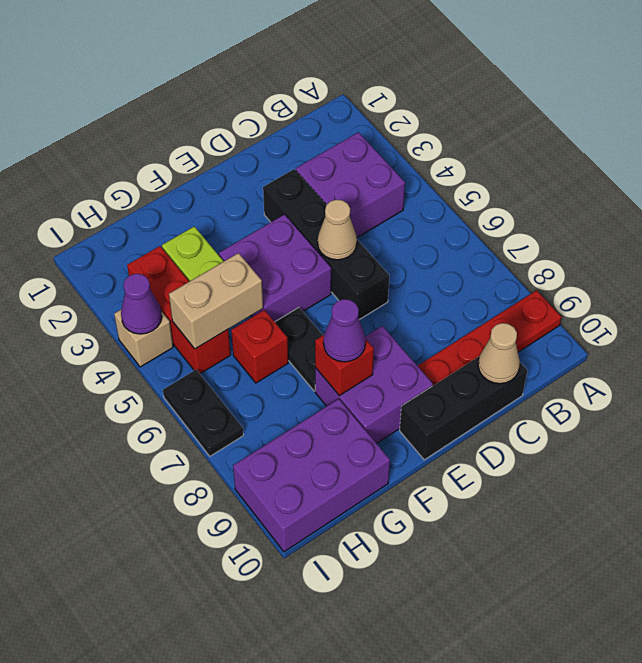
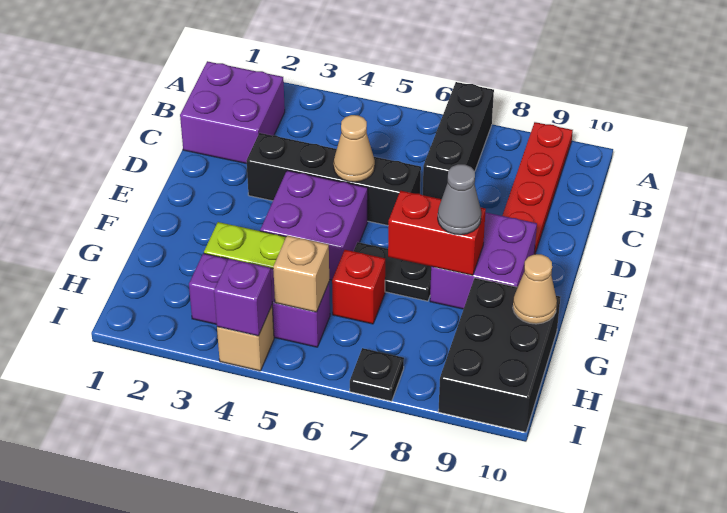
purple 2x2 brick [296,132,405,238] -> purple 2x2 brick moved to [180,61,285,164]
black 1x3 brick [400,357,527,460] -> black 1x3 brick moved to [423,82,494,199]
tan 1x1 cone [478,323,520,384] -> tan 1x1 cone moved to [513,254,557,324]
red 1x1 brick [315,335,374,396] -> red 1x2 brick [388,191,486,275]
purple 1x1 cone [323,299,366,362] -> grey 1x1 cone [438,164,481,235]
tan 1x2 brick [169,253,263,349] -> tan 1x1 brick [273,235,329,312]
purple 2x3 brick [233,399,390,552] -> black 2x3 brick [438,278,560,432]
red 1x3 brick [127,246,231,374] -> purple 1x3 brick [189,253,330,347]
purple 1x1 cone [121,274,162,334] -> purple 1x1 brick [214,259,272,336]
black 1x2 plate [163,370,243,456] -> black 1x1 plate [350,348,404,401]

